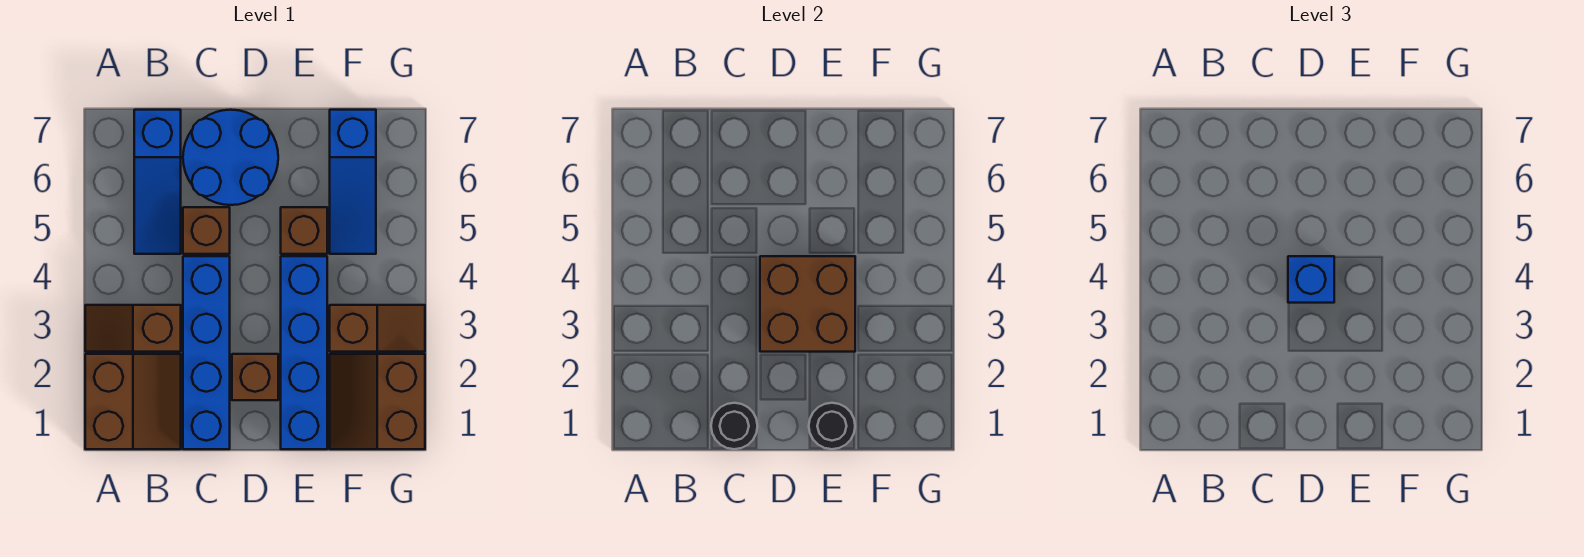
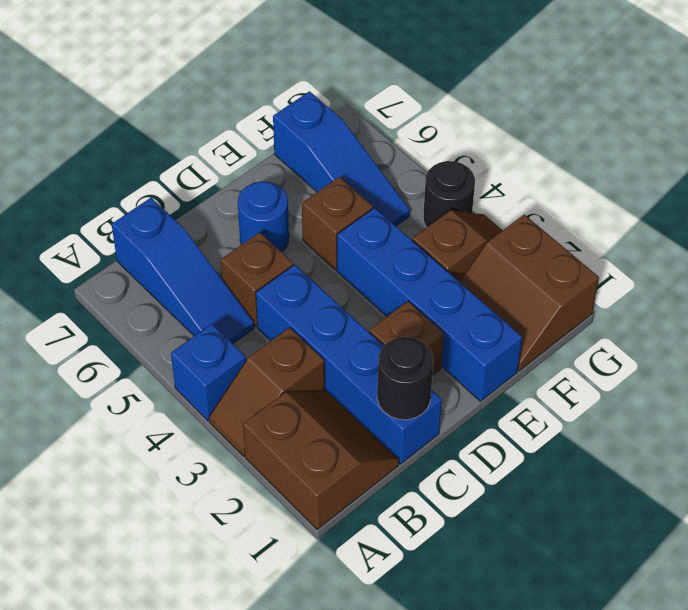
blue 2x2 round brick [183,110,278,205] -> blue 1x1 round brick [238,181,289,252]
brown 2x2 brick [760,256,855,352] -> none
blue 1x1 brick [1288,256,1334,303] -> blue 1x1 brick moved to [171,324,246,421]
black 1x1 round brick [809,403,855,449] -> black 1x1 round brick moved to [423,161,475,227]

